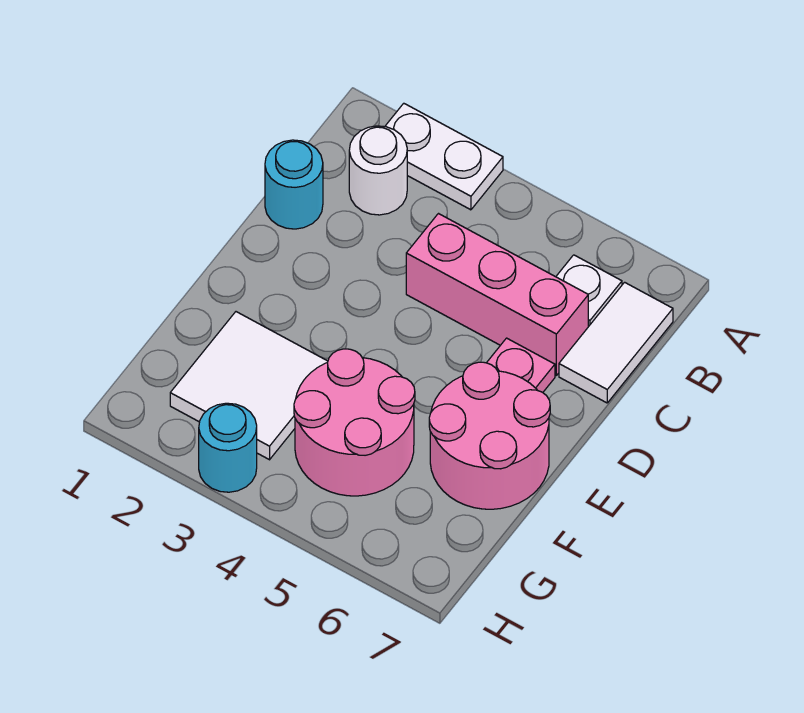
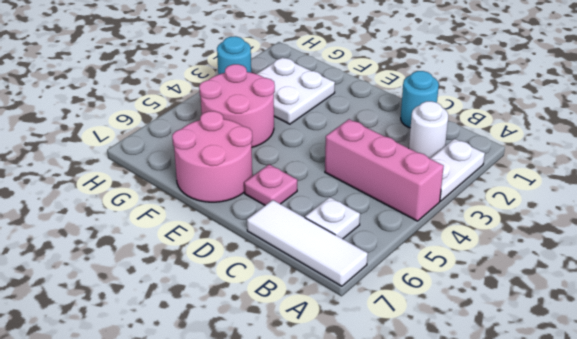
white 1x2 tile [559,282,673,403] -> white 1x3 tile [247,200,368,286]
pink 1x3 brick [406,214,588,375] -> pink 1x3 brick turned to [325,119,444,221]
white 2x2 tile [170,312,328,460] -> white 2x2 plate [257,57,335,124]

